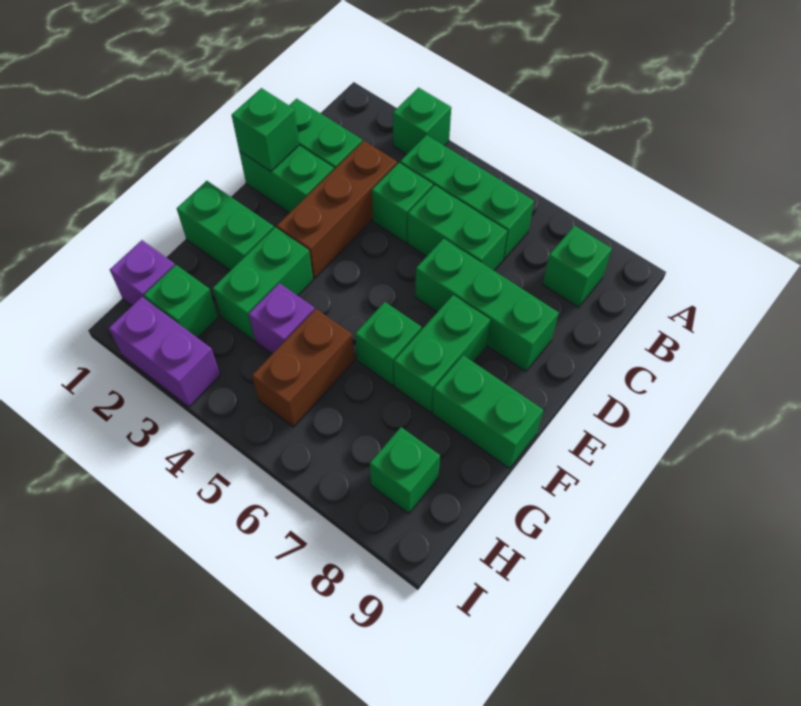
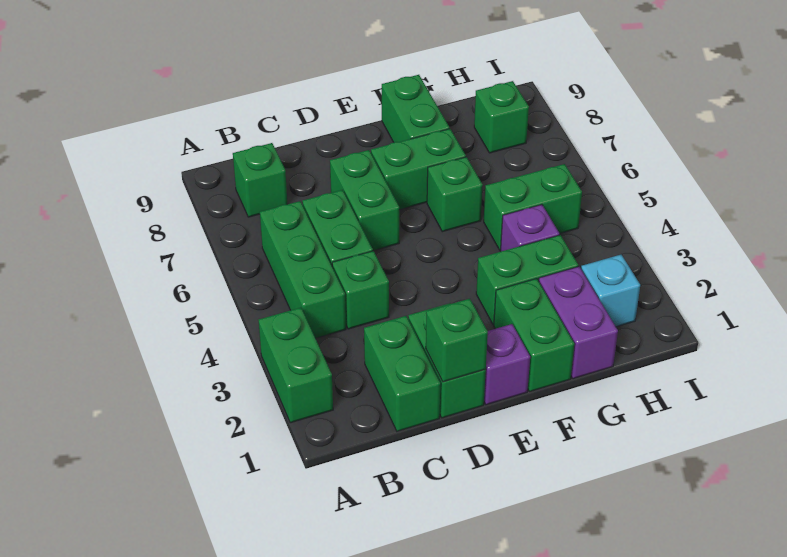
green 1x1 brick [393,88,451,154] -> green 1x2 brick [258,308,333,423]
brown 1x3 brick [277,141,397,278] -> none
green 1x3 brick [415,238,559,371] -> green 1x2 brick [330,150,399,251]
brown 1x2 brick [252,309,354,427] -> green 1x2 brick [484,164,582,250]
purple 1x1 brick [110,240,175,306] -> purple 1x1 brick moved to [484,324,530,405]
green 1x1 brick [144,265,218,338] -> cyan 1x1 brick [581,255,640,327]
purple 1x2 brick [109,297,220,407] -> purple 1x2 brick moved to [539,266,618,379]

